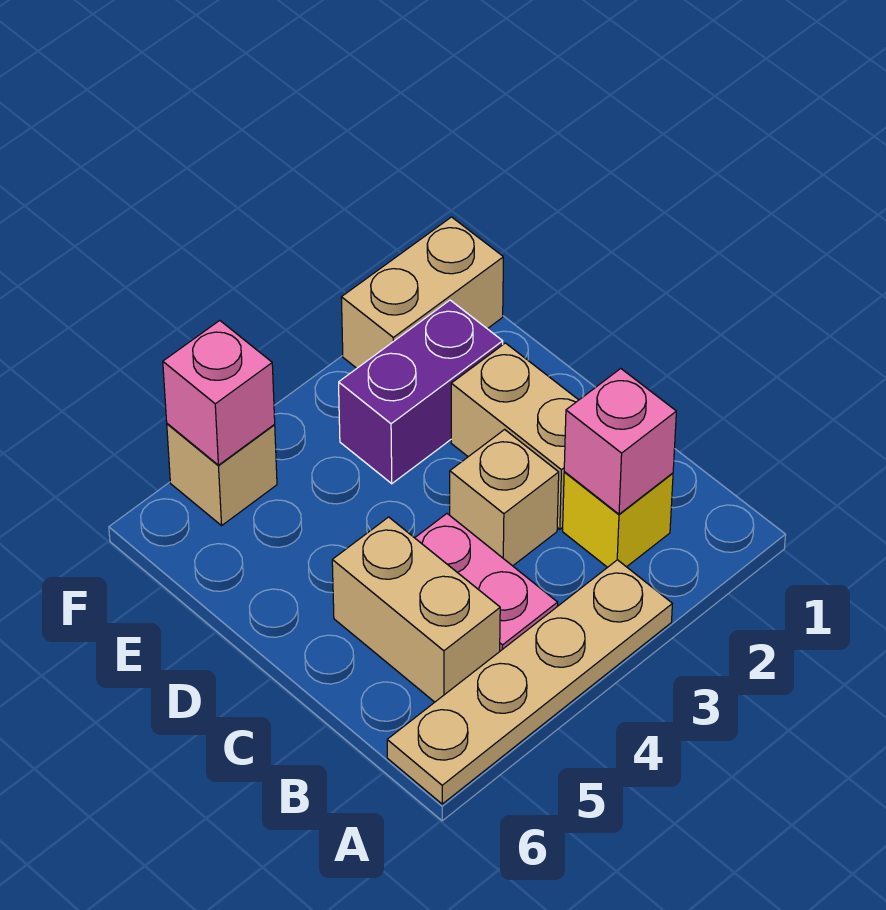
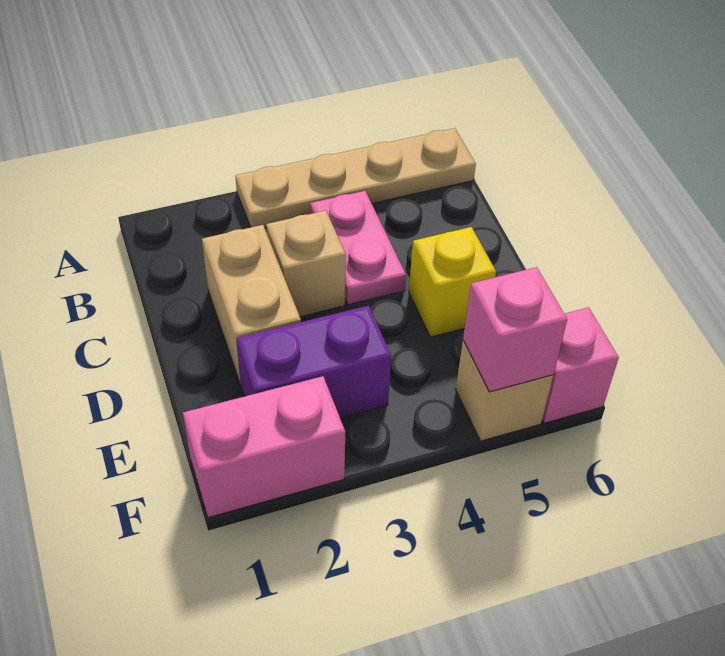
yellow 1x1 brick [563,472,673,567] -> yellow 1x1 brick moved to [409,227,496,337]
pink 1x1 brick [564,369,676,514] -> pink 1x1 brick moved to [542,307,619,423]
tan 1x2 brick [332,517,500,702] -> none
tan 1x2 brick [341,217,503,368] -> pink 1x2 brick [183,376,345,518]

